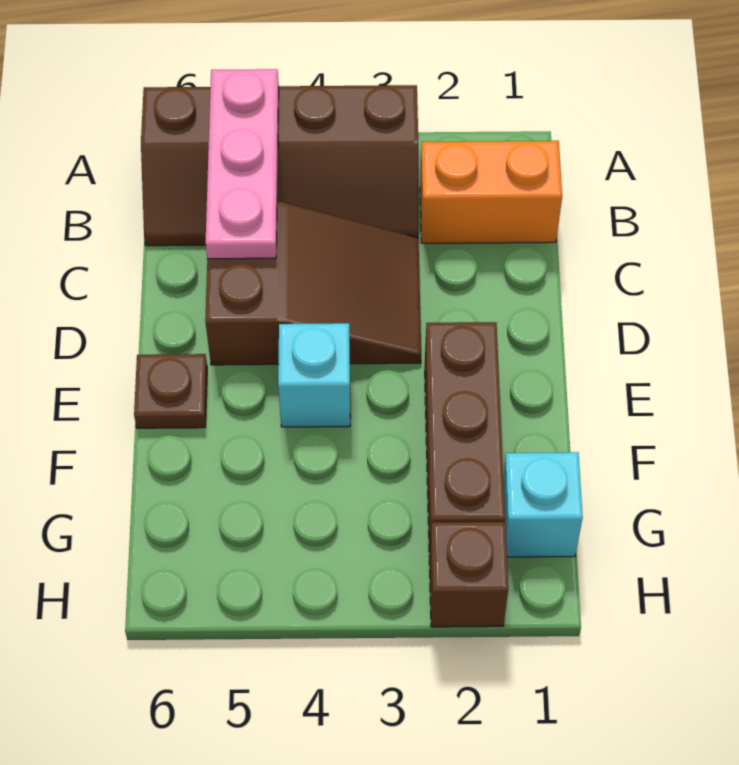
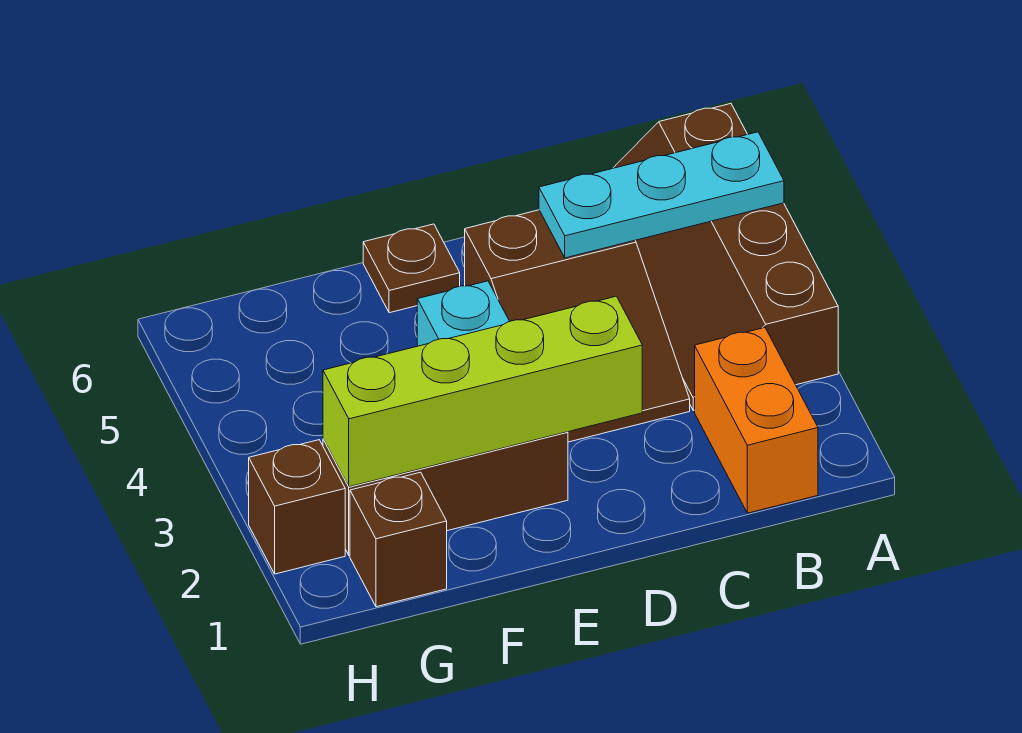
pink 1x3 plate [205,69,279,259] -> cyan 1x3 plate [539,132,784,258]
none -> lime 1x4 brick [323,296,642,487]
cyan 1x1 brick [503,452,583,557] -> brown 1x1 brick [350,472,447,607]

